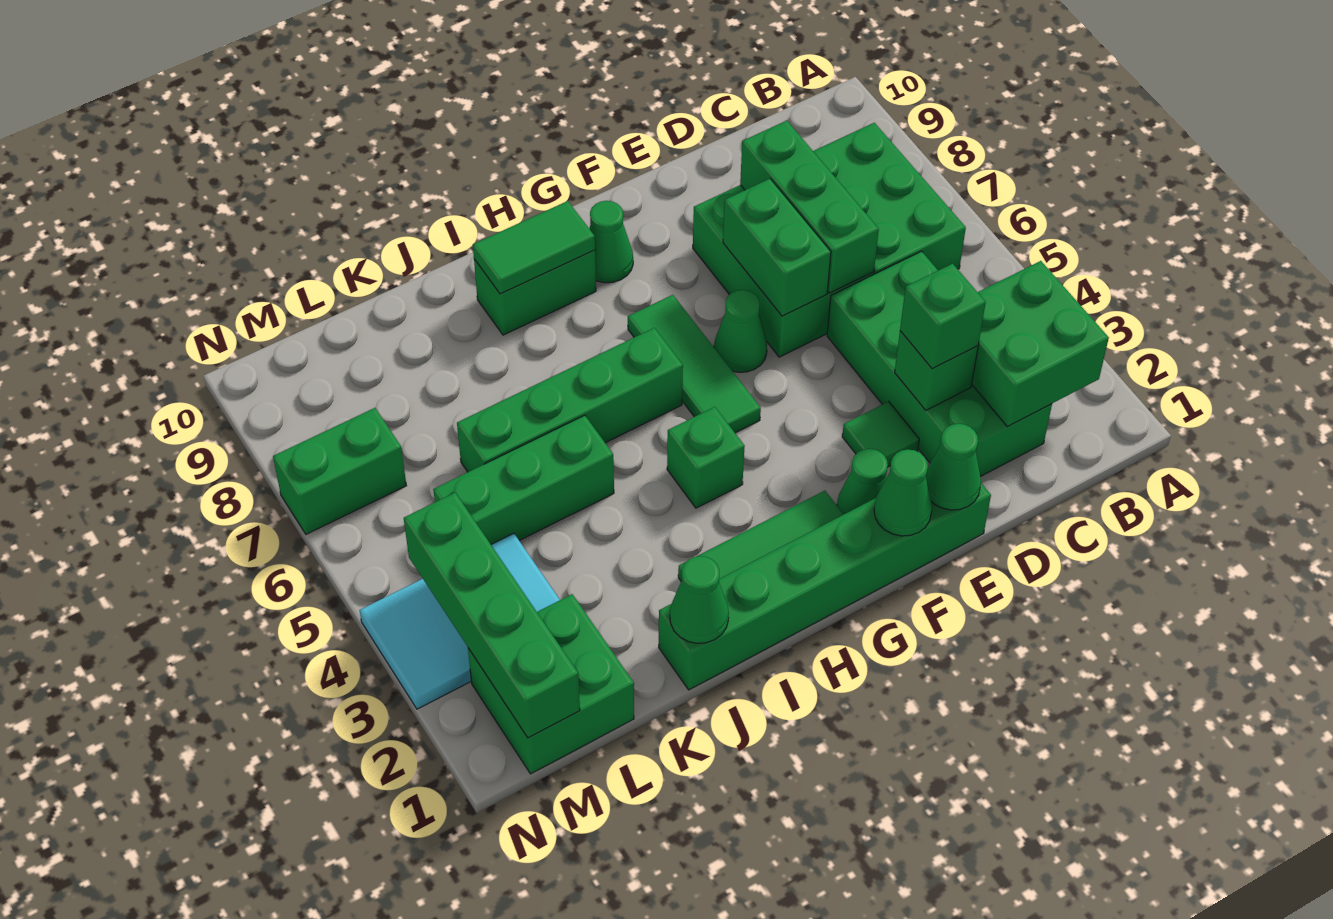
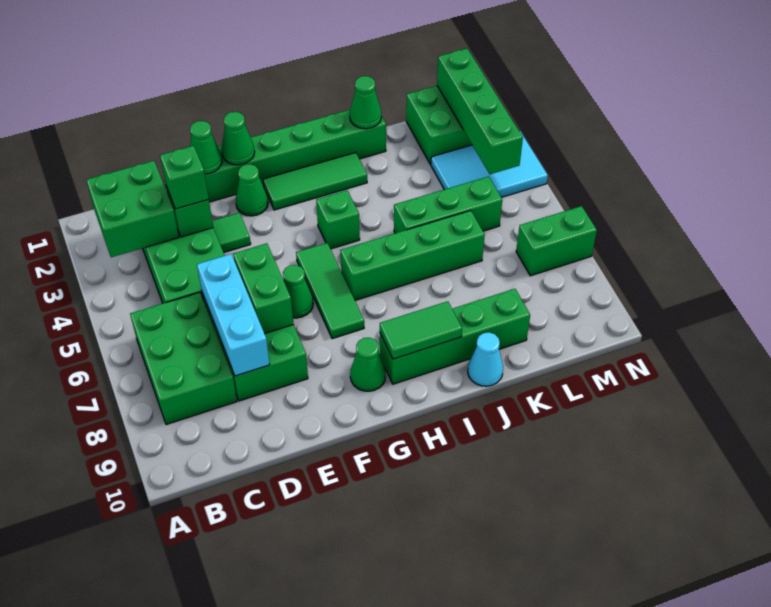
green 1x3 brick [740,121,879,293] -> cyan 1x3 brick [197,254,270,376]
green 1x2 brick [474,250,596,335] -> green 1x4 brick [380,289,530,384]
none -> cyan 1x1 cone [468,332,503,386]

